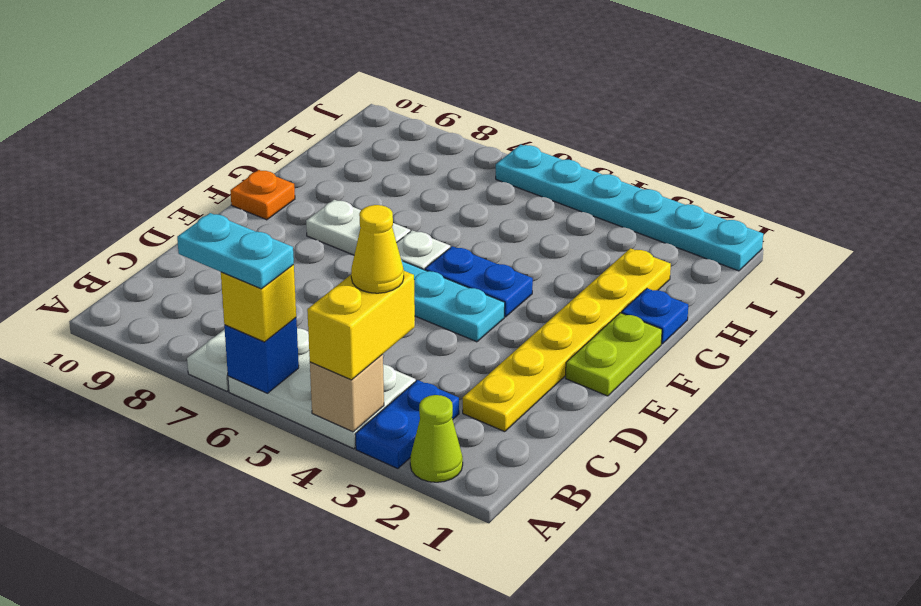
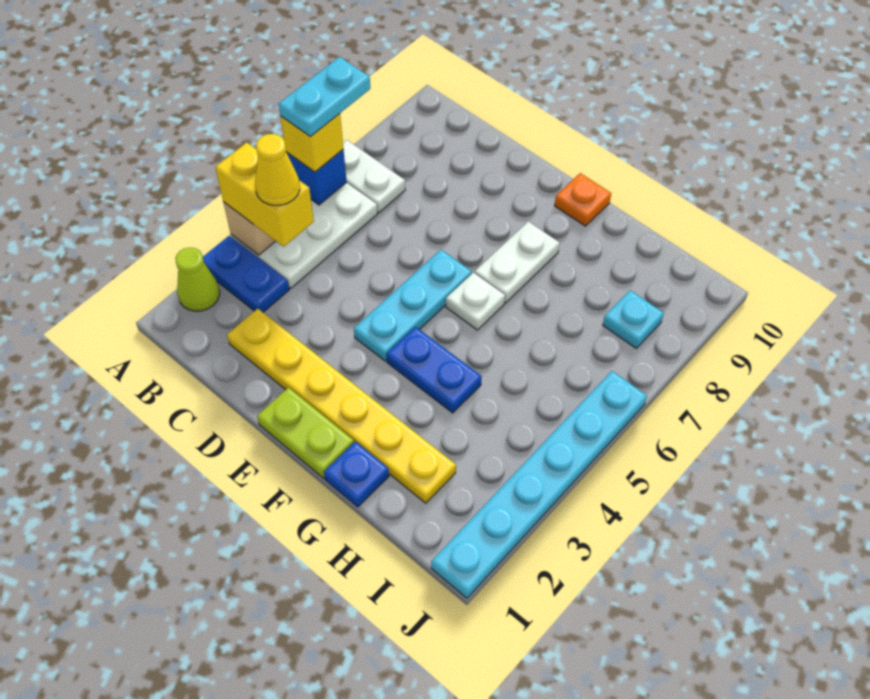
blue 1x2 plate [425,246,533,317] -> blue 1x2 plate turned to [387,327,482,413]
none -> cyan 1x1 plate [603,290,664,348]

